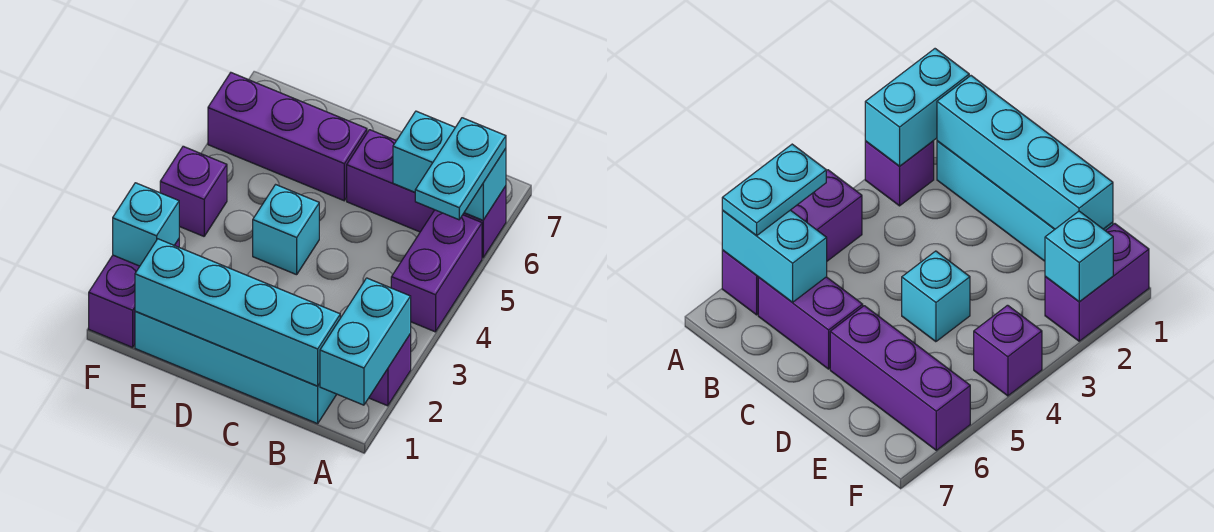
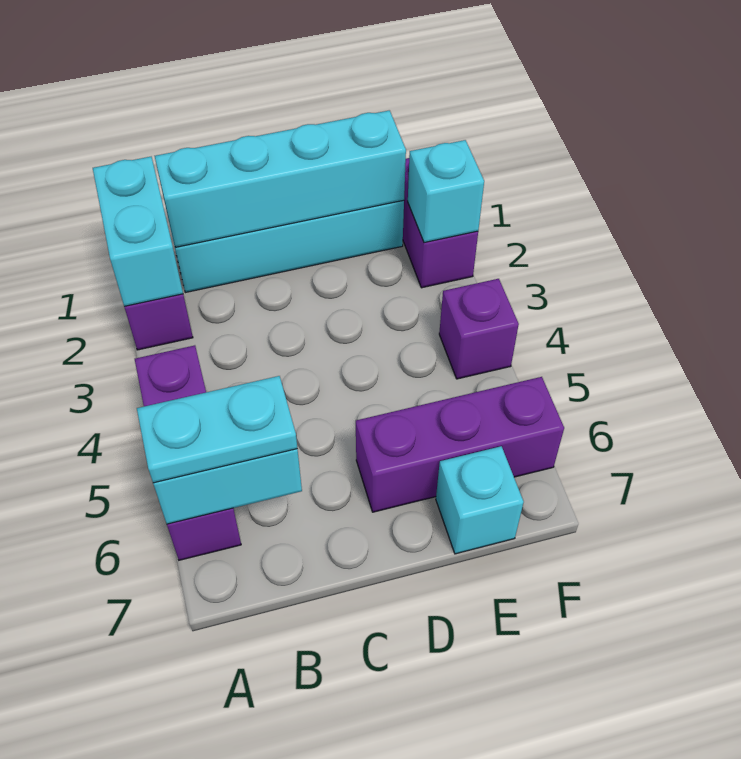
cyan 1x2 plate [415,118,506,220] -> cyan 1x2 plate turned to [137,376,297,483]
purple 1x2 brick [347,130,434,232] -> none
cyan 1x1 brick [253,185,319,275] -> cyan 1x1 brick moved to [436,446,524,554]

